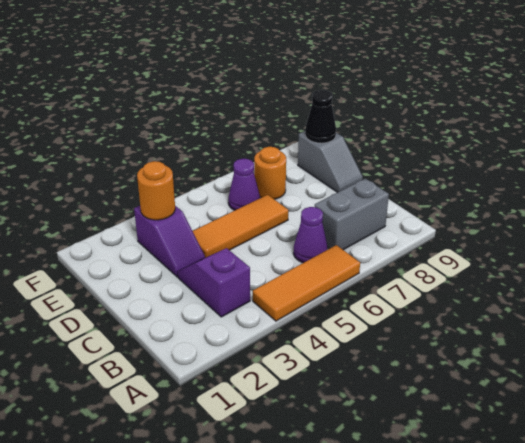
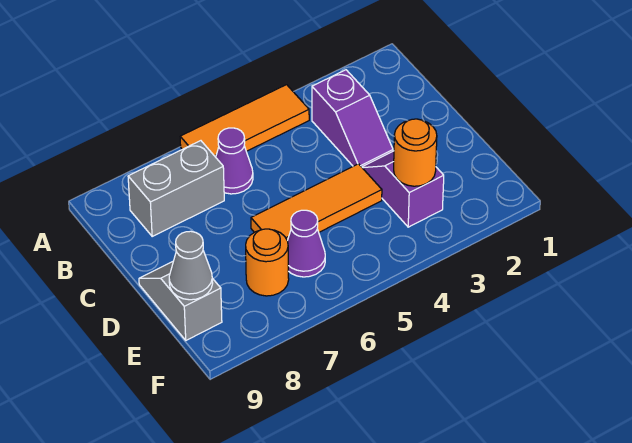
black 1x1 cone [305,90,336,143] -> grey 1x1 cone [169,231,213,300]

